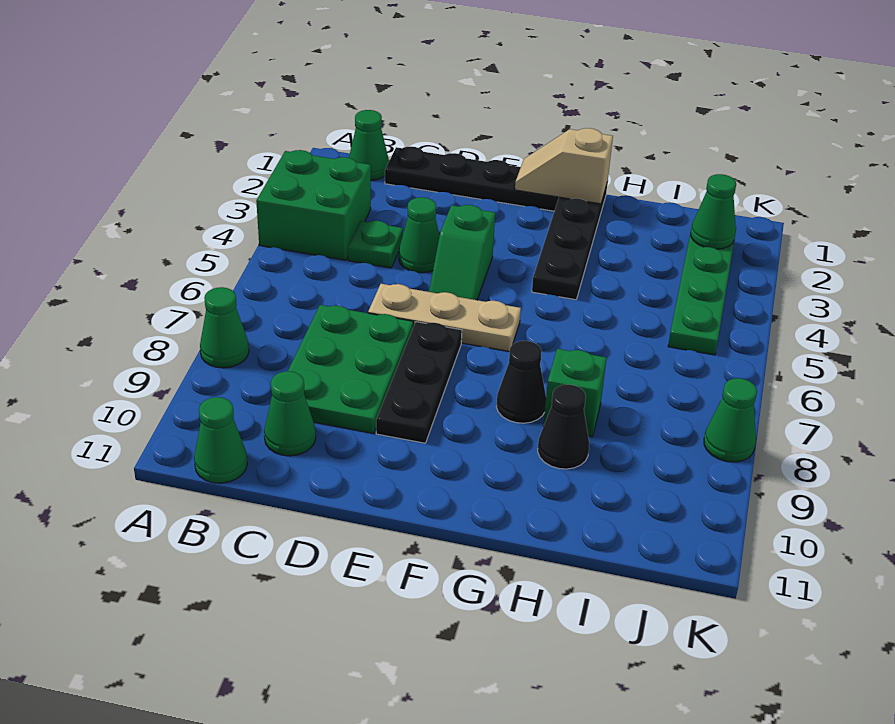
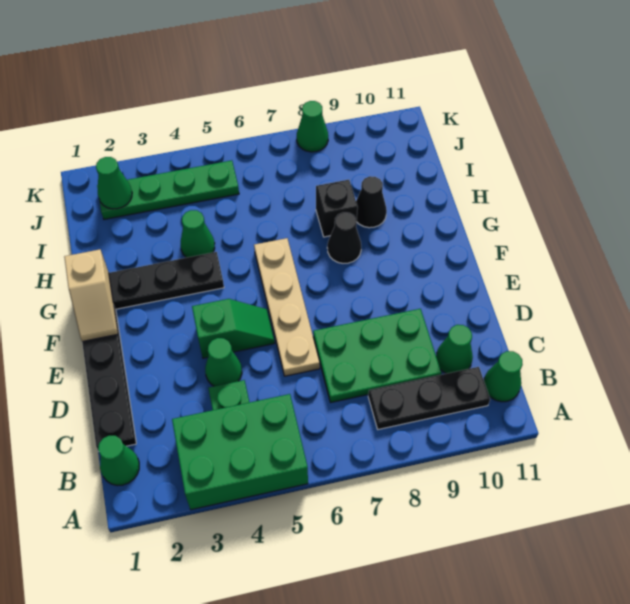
green 2x2 brick [256,150,371,260] -> green 2x3 brick [172,394,308,510]
green 1x1 cone [200,287,249,368] -> green 1x1 cone moved to [181,210,215,258]
tan 1x3 plate [368,284,521,352] -> tan 1x4 plate [254,238,320,376]
black 1x3 plate [376,322,462,443] -> black 1x3 plate moved to [368,367,490,429]
green 1x1 brick [543,349,607,437] -> black 1x1 brick [316,180,358,237]

